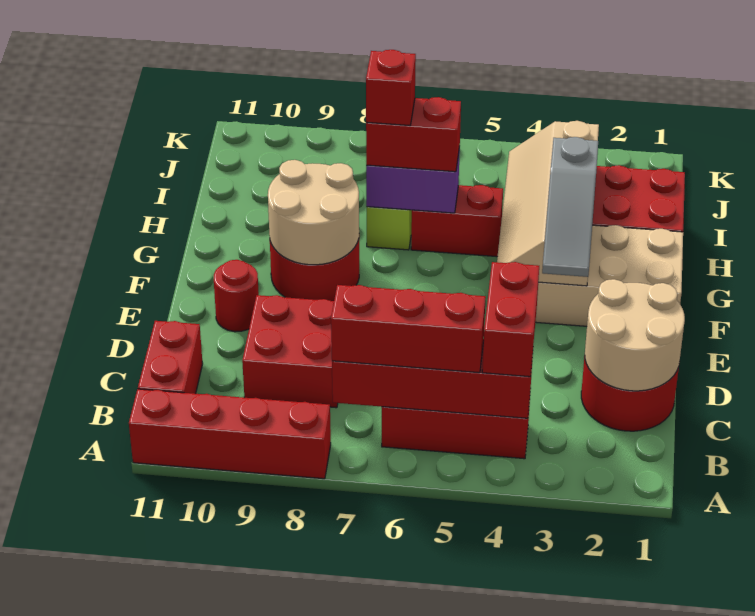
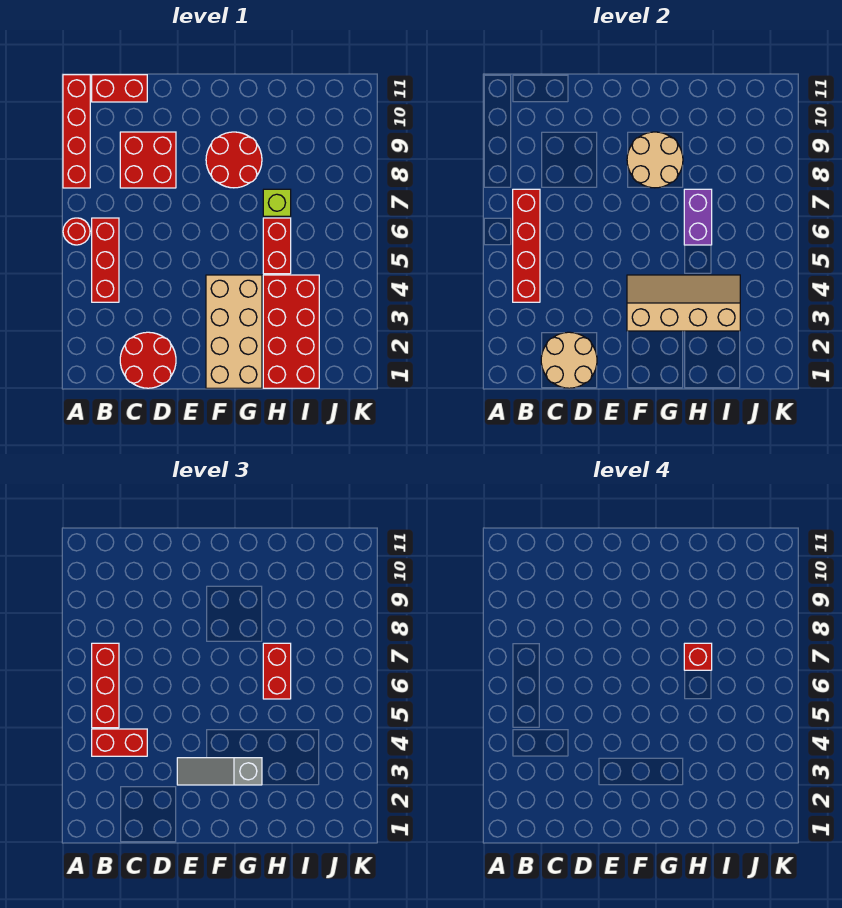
red 1x1 round brick [214,260,259,332] -> red 1x1 round brick moved to [63,218,90,245]

